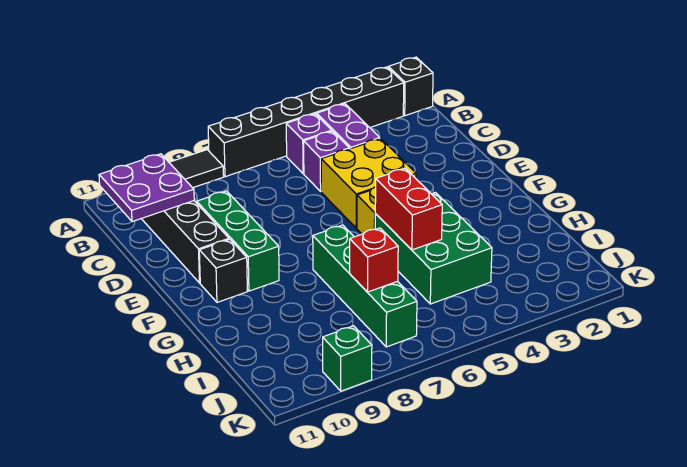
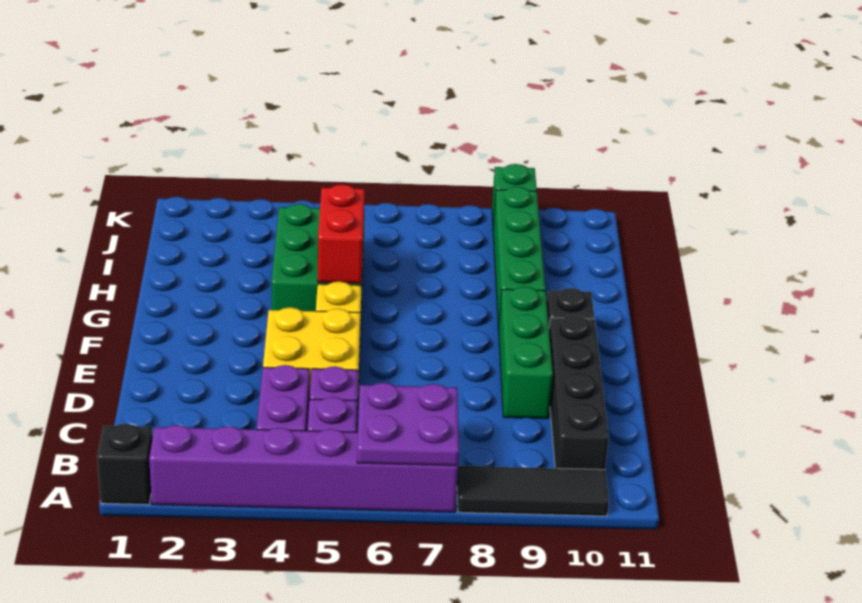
black 1x6 brick [208,67,404,177] -> purple 1x6 brick [149,425,458,512]
purple 2x2 plate [99,154,194,222] -> purple 2x2 plate moved to [357,383,459,466]
green 1x4 brick [313,225,417,347] -> green 1x4 brick moved to [493,187,545,330]
red 1x1 brick [350,228,398,292] -> none

